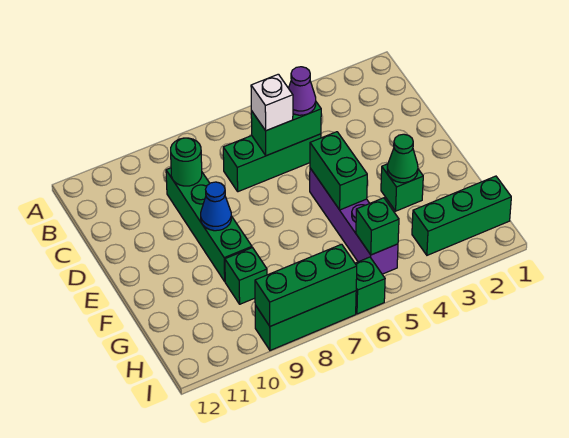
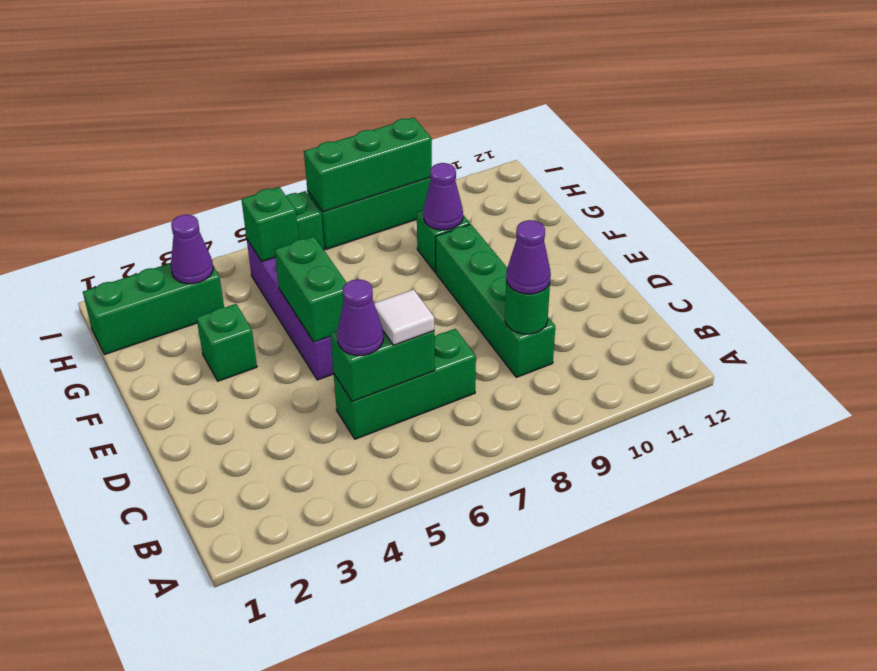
white 1x1 brick [251,74,293,131] -> white 1x1 tile [374,289,434,345]
none -> purple 1x1 cone [506,220,551,294]
blue 1x1 cone [201,182,231,231] -> none
green 1x1 cone [387,134,418,183] -> none
none -> purple 1x1 cone [424,163,463,230]
none -> purple 1x1 cone [171,215,213,284]

